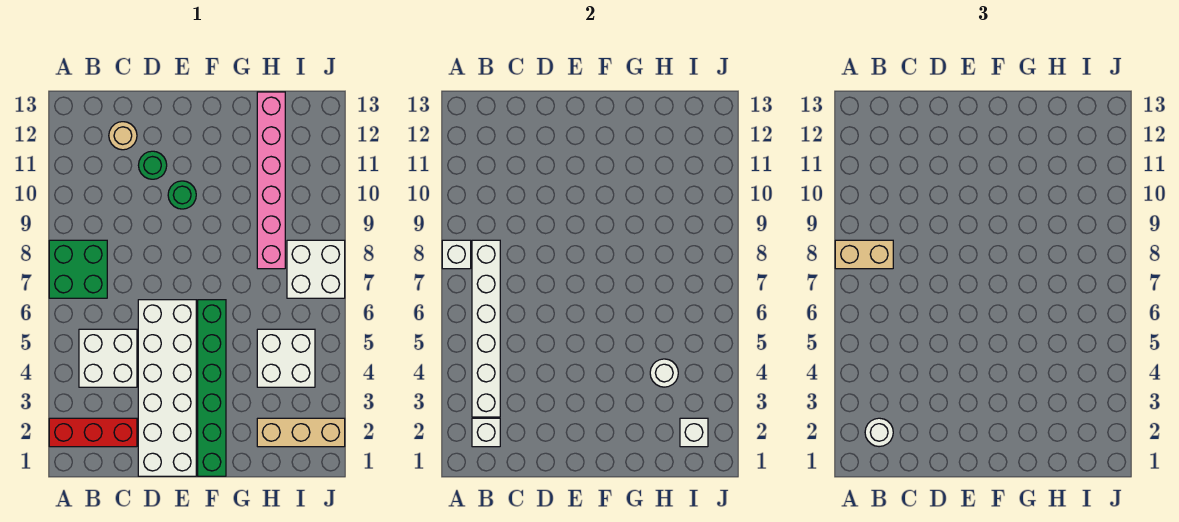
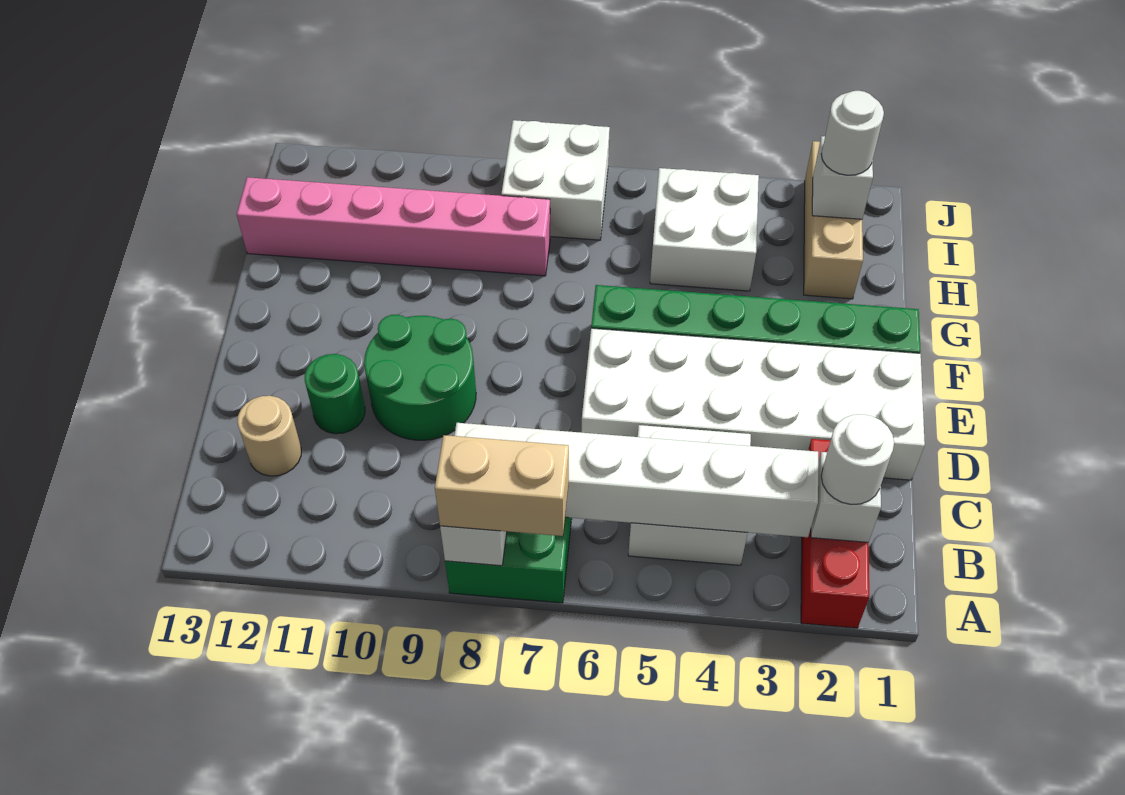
tan 1x2 brick [835,240,893,269] -> tan 1x2 brick turned to [435,435,569,536]
green 1x1 round brick [168,181,196,209] -> green 2x2 round brick [364,314,476,440]
white 1x1 round brick [650,359,678,387] -> white 1x1 round brick moved to [821,91,884,175]

